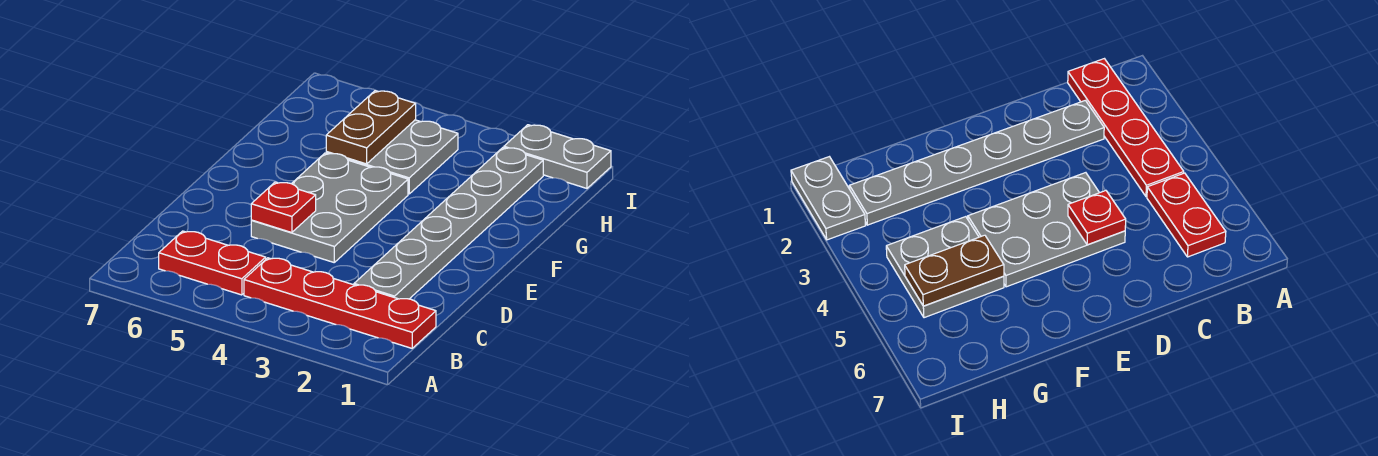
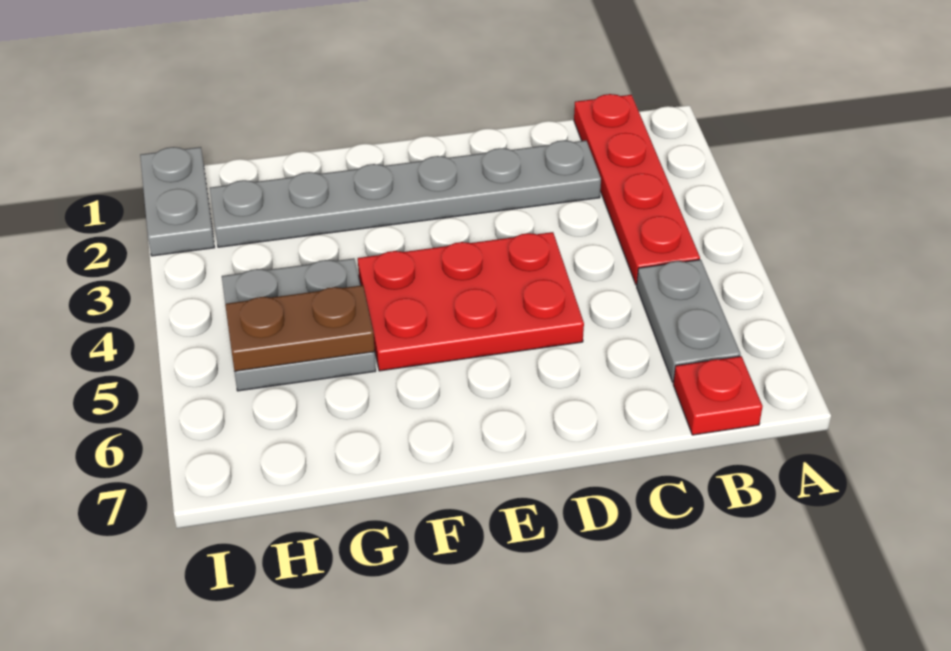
red 1x2 plate [159,231,266,295] -> grey 1x2 plate [637,260,740,382]
grey 2x3 plate [251,153,408,262] -> red 2x3 plate [358,232,584,371]
red 1x1 plate [251,182,316,233] -> red 1x1 plate moved to [673,356,763,435]

